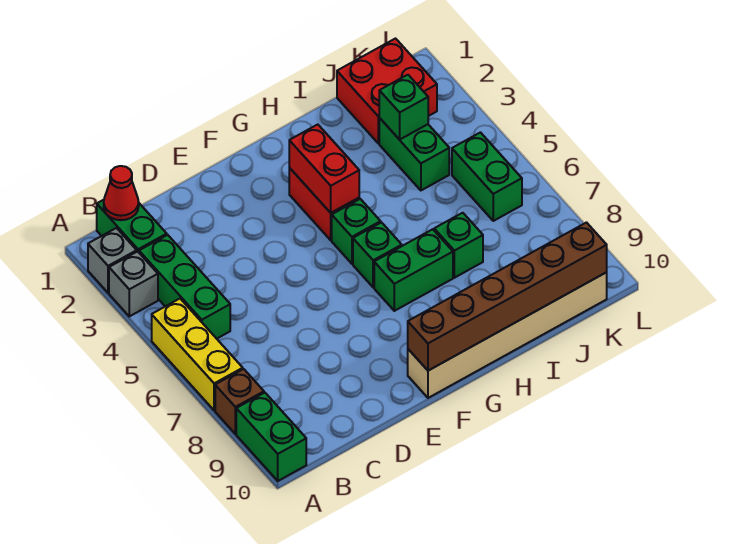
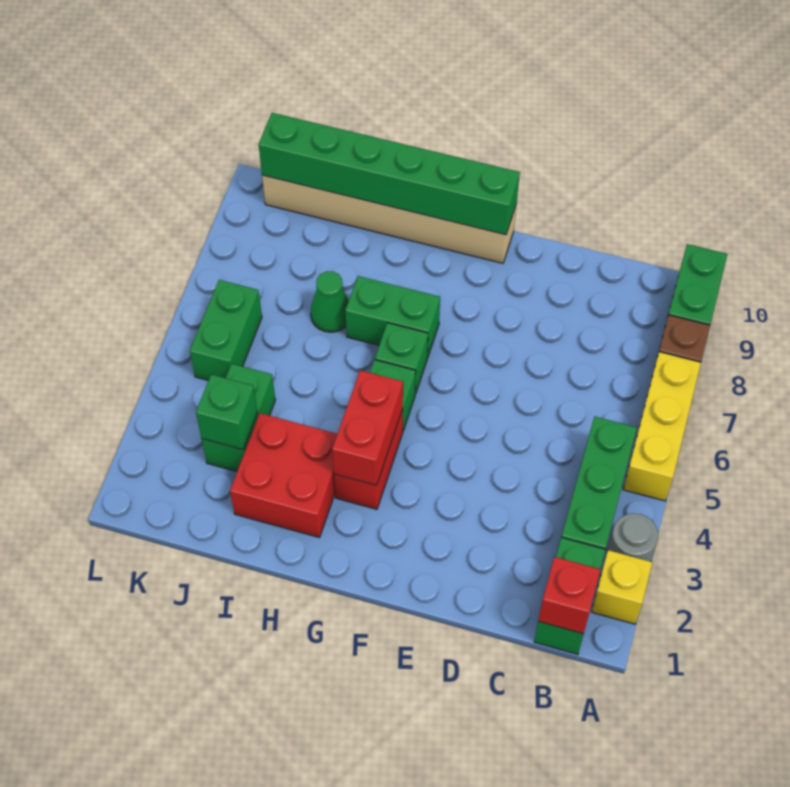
grey 1x1 brick [88,228,137,293] -> yellow 1x1 brick [592,550,652,624]
grey 1x1 brick [109,251,158,316] -> grey 1x1 round brick [608,513,658,562]
red 1x1 cone [104,166,139,220] -> red 1x1 brick [538,557,600,634]
brown 1x6 brick [408,223,607,371] -> green 1x6 brick [259,113,520,235]
green 1x1 brick [434,213,483,278] -> green 1x1 cone [311,271,349,332]
red 2x2 brick [337,39,437,144] -> red 2x2 brick moved to [230,413,337,538]

